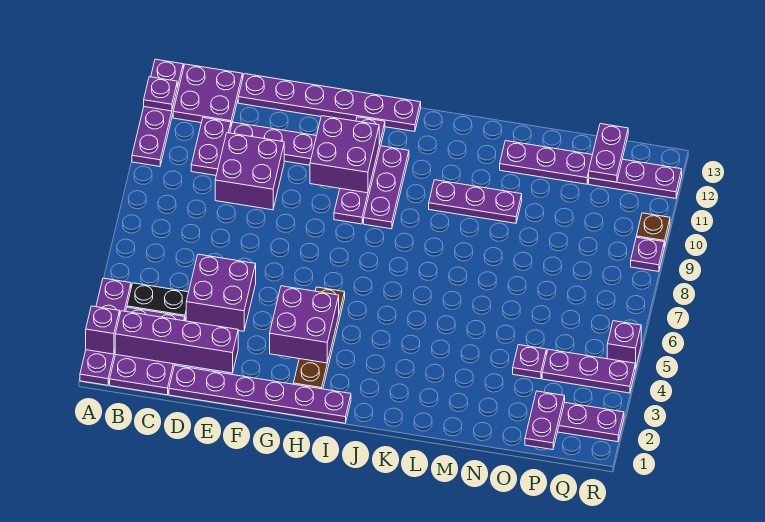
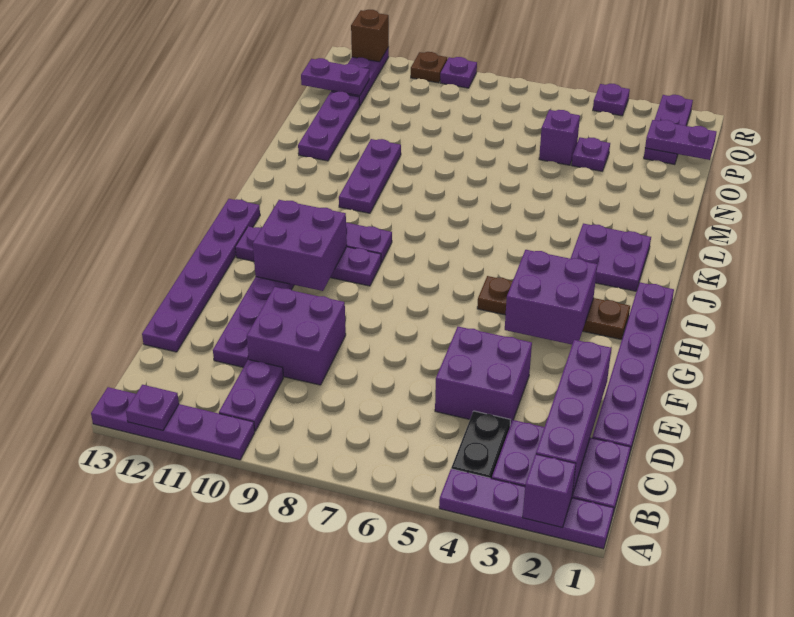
purple 2x2 plate [173,64,243,125] -> purple 2x2 plate moved to [570,224,651,291]
purple 1x2 plate [191,118,231,175] -> purple 1x2 plate turned to [219,360,283,431]
purple 1x3 plate [542,349,635,393] -> purple 1x1 plate [593,84,630,116]
purple 1x1 brick [607,321,641,368] -> purple 1x1 brick moved to [539,110,580,165]
none -> brown 1x1 brick [351,10,389,62]

